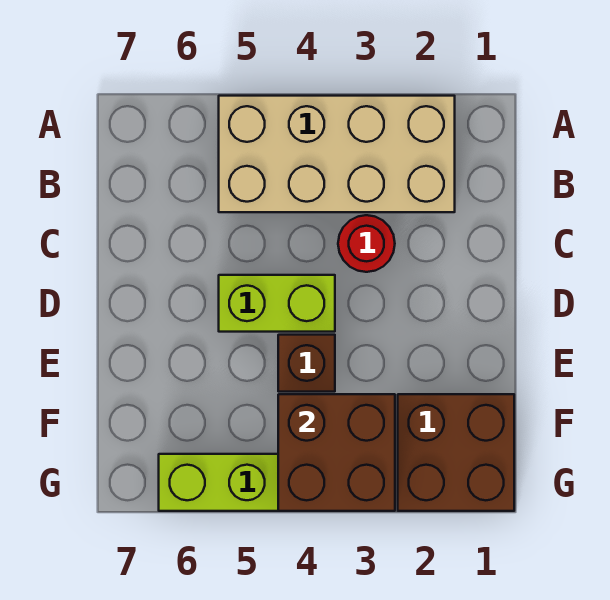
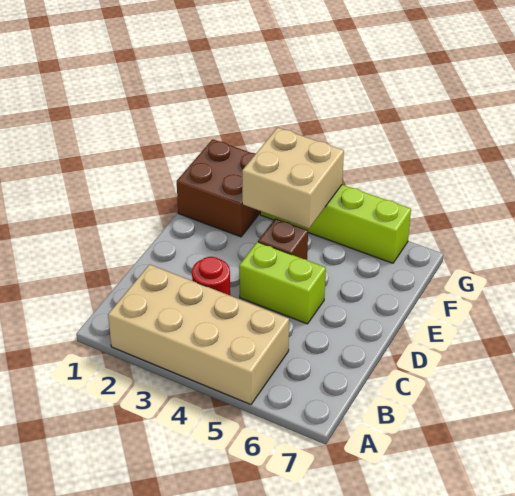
brown 2x2 brick [278,394,395,511] -> tan 2x2 brick [242,128,344,228]

